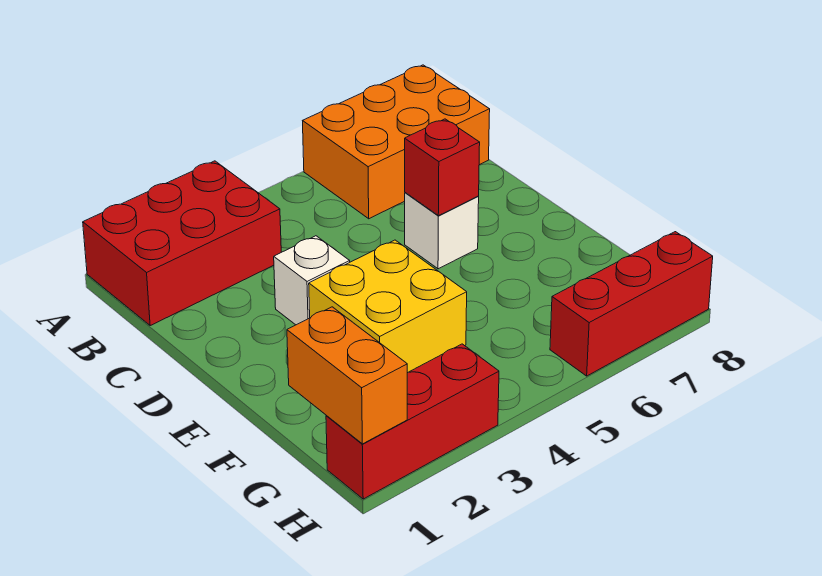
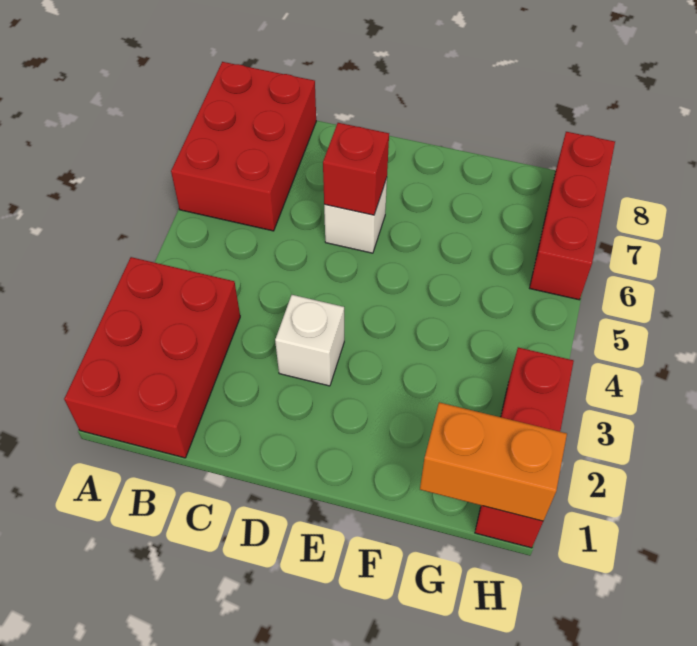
orange 2x3 brick [303,65,490,219] -> red 2x3 brick [171,62,316,231]
yellow 2x2 brick [309,240,467,373] -> none

